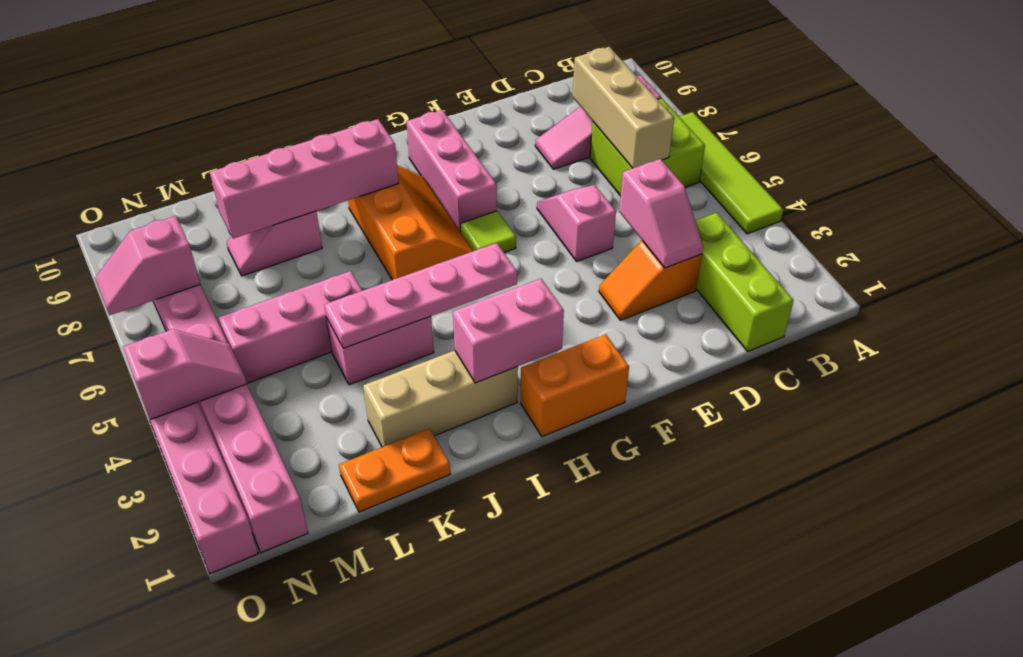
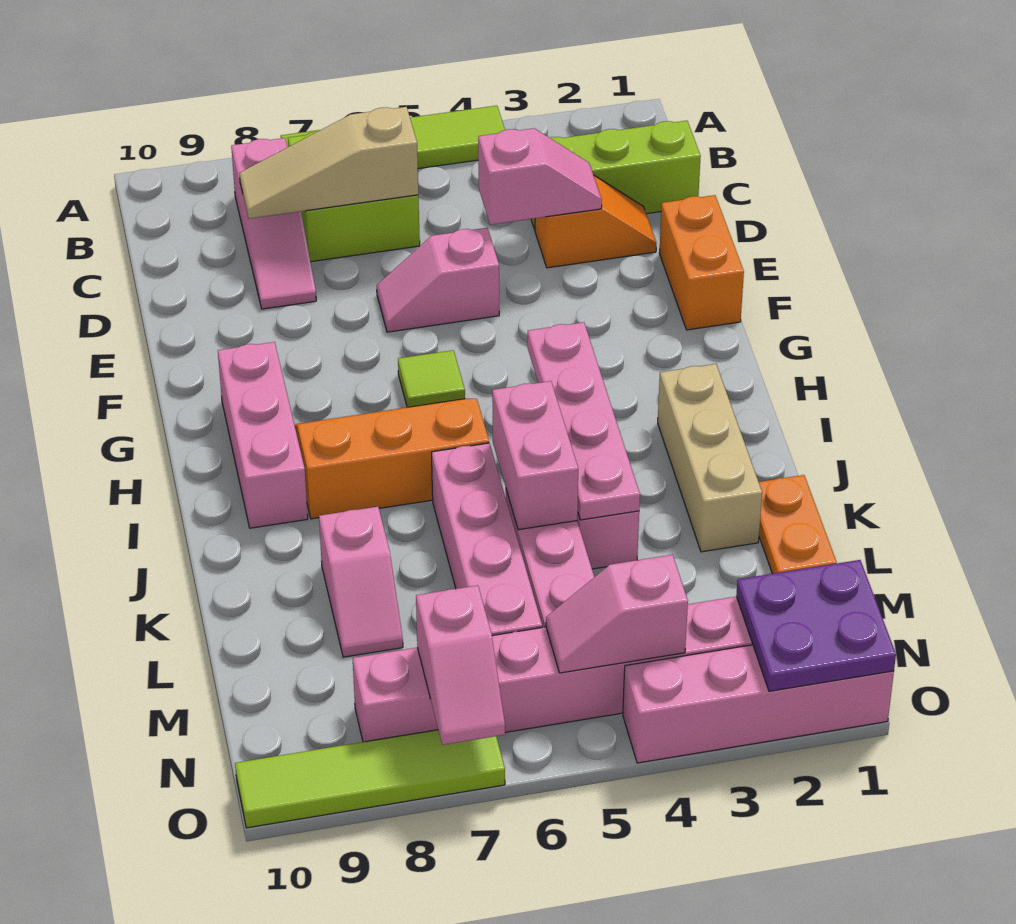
tan 1x3 brick [573,47,674,168] -> tan 1x3 slope [239,107,418,219]
orange 1x2 slope [599,240,702,320] -> orange 1x2 slope turned to [535,176,656,268]
orange 1x2 brick [521,334,629,437] -> orange 1x2 brick moved to [659,195,744,330]
pink 1x3 brick [406,110,497,232] -> pink 1x3 brick turned to [218,342,308,528]
pink 1x2 brick [453,279,564,383] -> pink 1x2 brick moved to [492,381,578,530]
pink 1x4 brick [210,119,399,238] -> pink 1x4 brick moved to [432,443,542,636]
none -> purple 2x2 plate [736,560,896,691]
pink 1x2 slope [123,329,247,420] -> pink 1x2 slope turned to [546,555,688,673]
none -> lime 1x4 tile [235,730,505,828]

